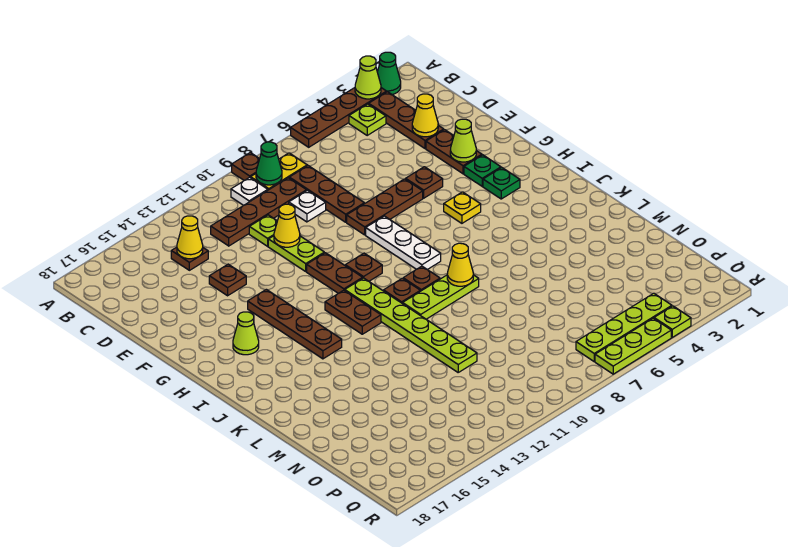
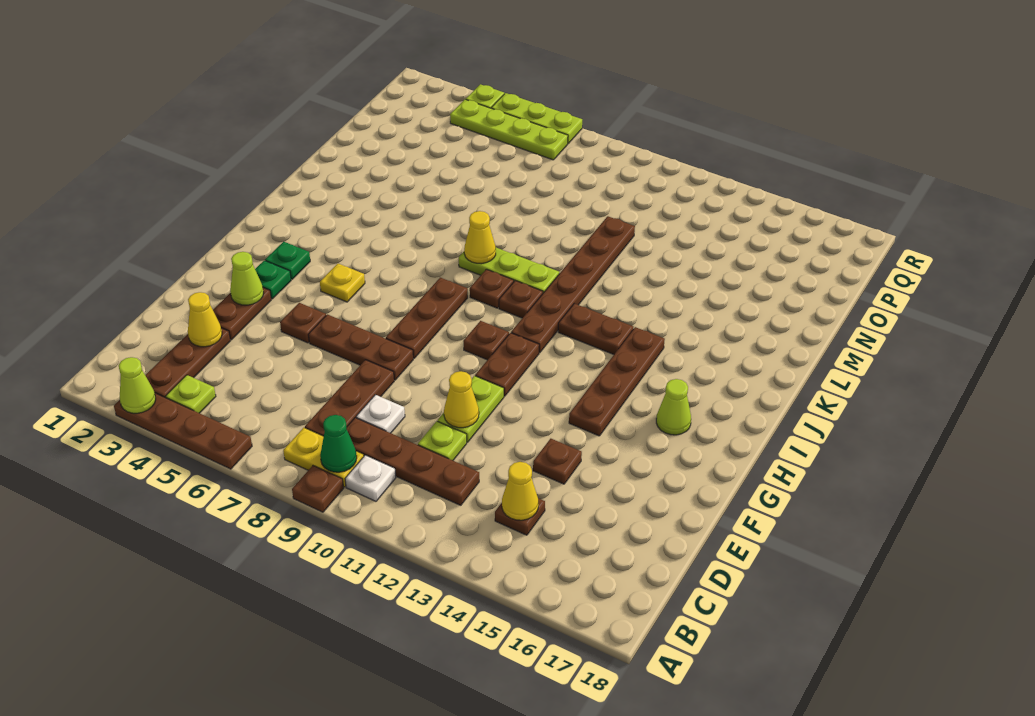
green 1x1 cone [377,52,401,95] -> none
white 1x3 plate [366,216,441,270] -> brown 1x3 plate [386,278,468,358]
lime 1x6 plate [345,278,477,372] -> brown 1x6 plate [511,216,635,353]
brown 1x2 plate [325,290,381,334] -> brown 1x2 plate turned to [558,304,633,354]

